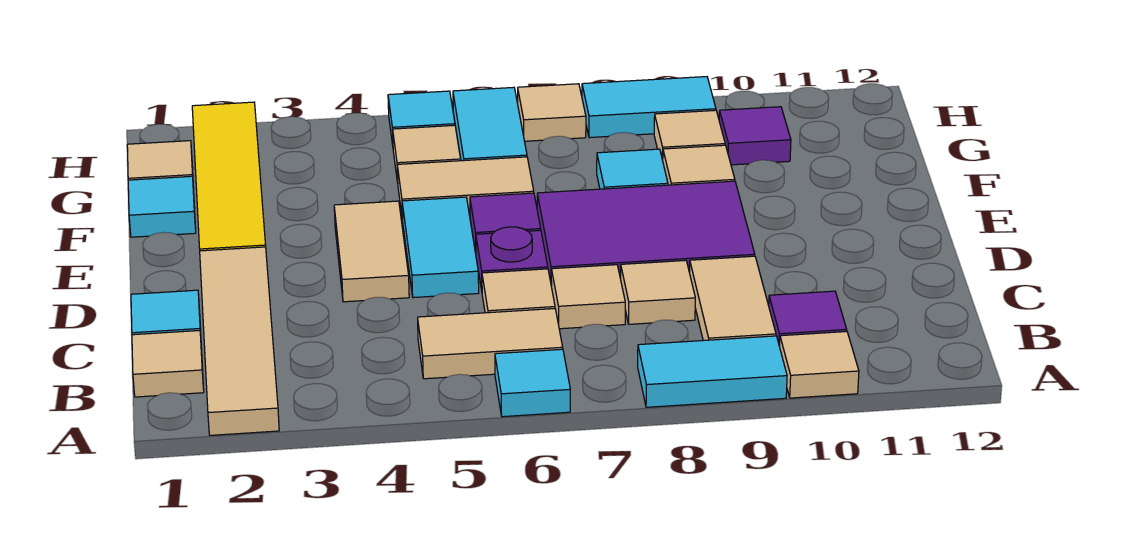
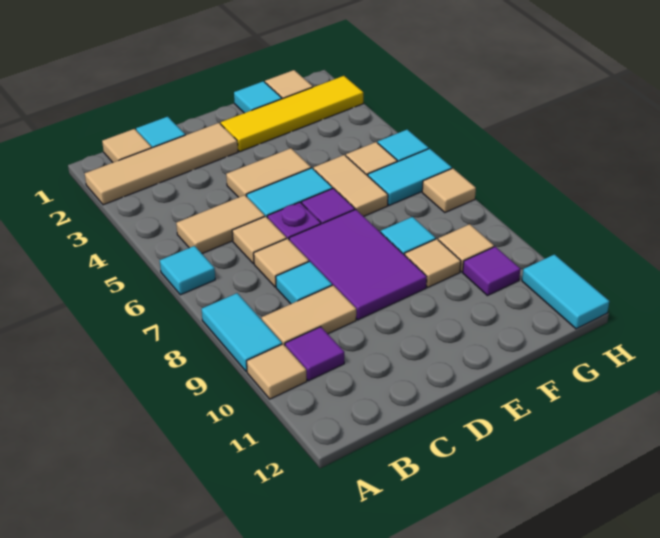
tan 1x2 tile [418,309,563,379] -> tan 1x2 tile turned to [176,195,265,253]
tan 1x1 tile [621,260,695,324] -> cyan 1x1 tile [276,262,332,304]
cyan 1x2 tile [582,77,716,138] -> cyan 1x2 tile moved to [522,254,609,329]

